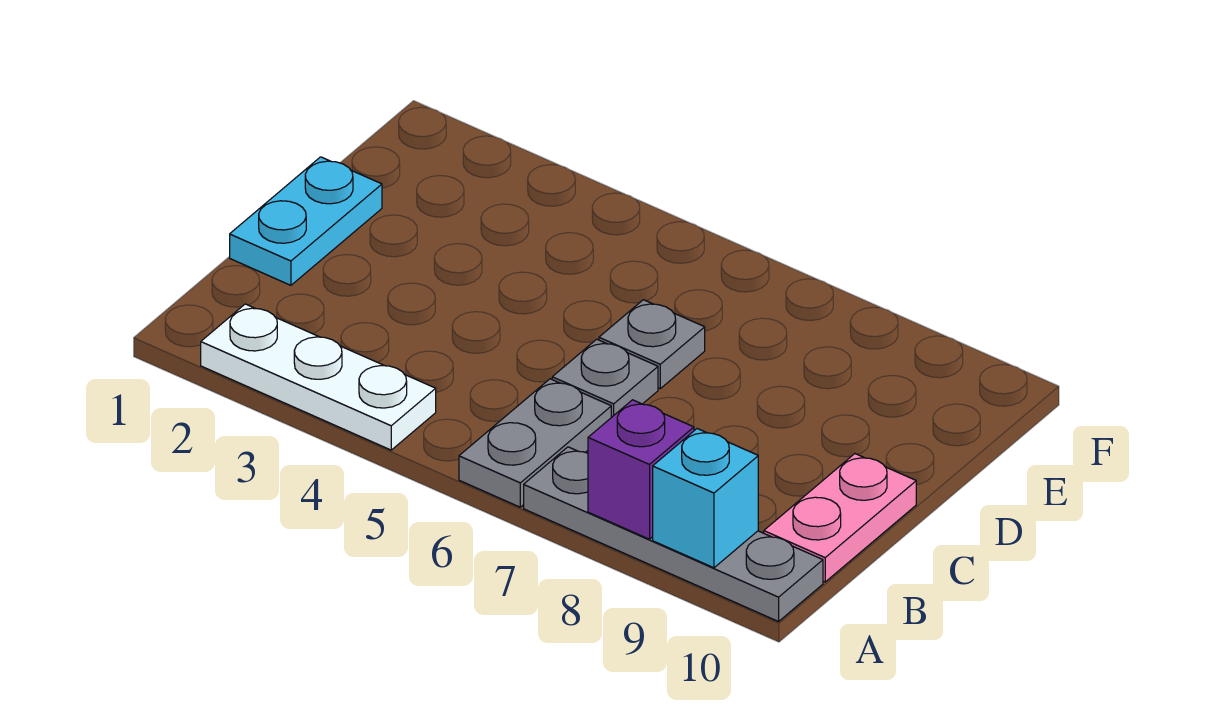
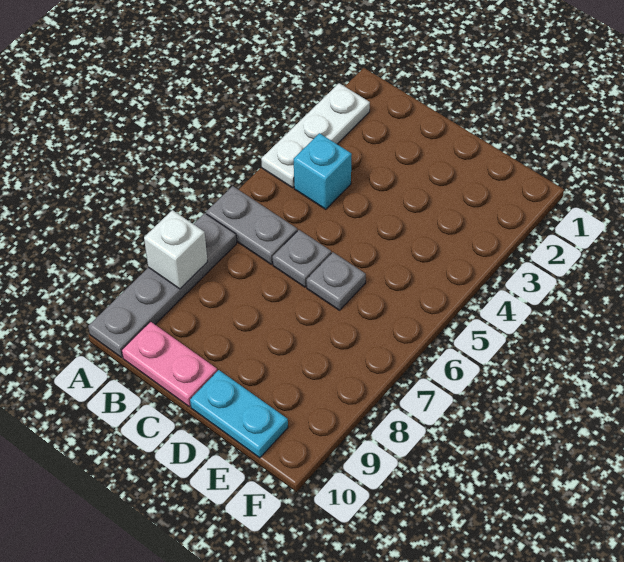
purple 1x1 brick [588,400,694,539] -> white 1x1 brick [144,210,208,289]
cyan 1x1 brick [653,429,758,568] -> cyan 1x1 brick moved to [294,133,352,209]
cyan 1x2 plate [230,157,382,285] -> cyan 1x2 plate moved to [190,370,288,458]

